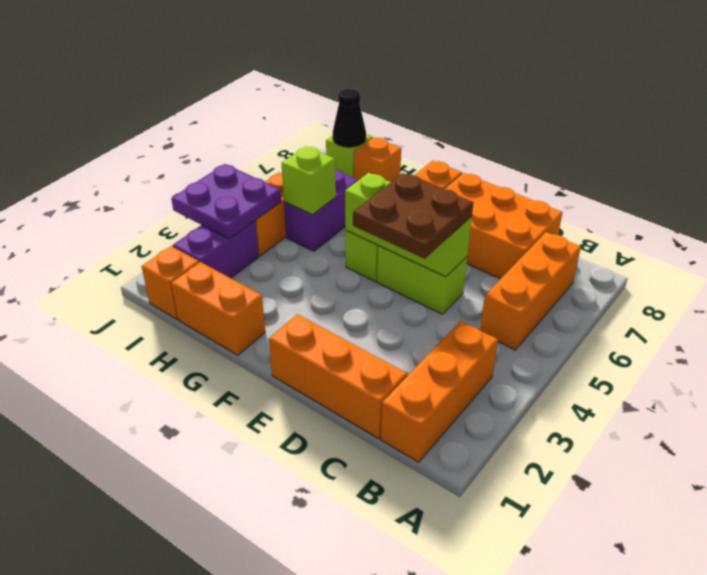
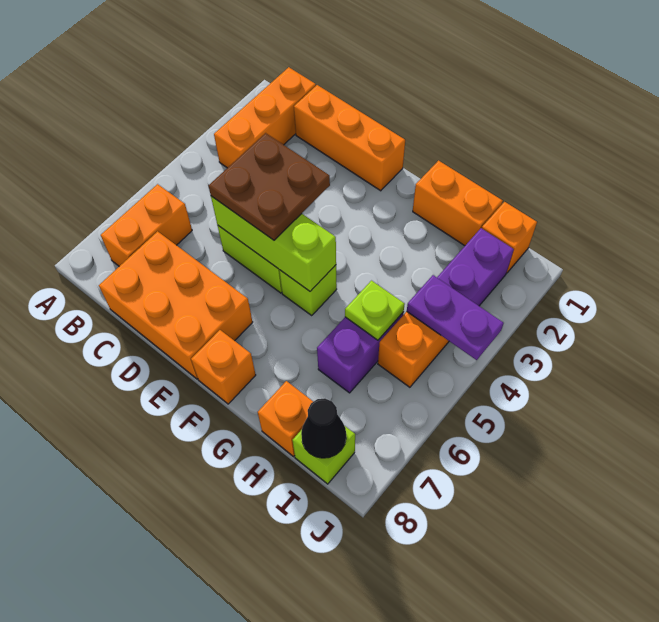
orange 1x3 brick [480,232,581,350] -> orange 1x2 brick [101,184,192,266]
lime 1x1 brick [282,146,336,215] -> lime 1x1 plate [345,281,405,340]
purple 2x2 plate [171,164,281,239] -> purple 1x2 plate [407,275,503,360]

